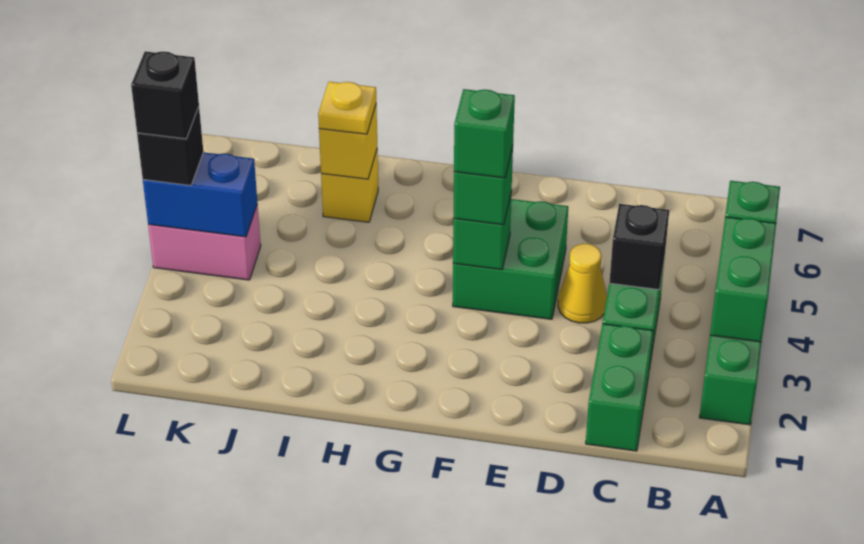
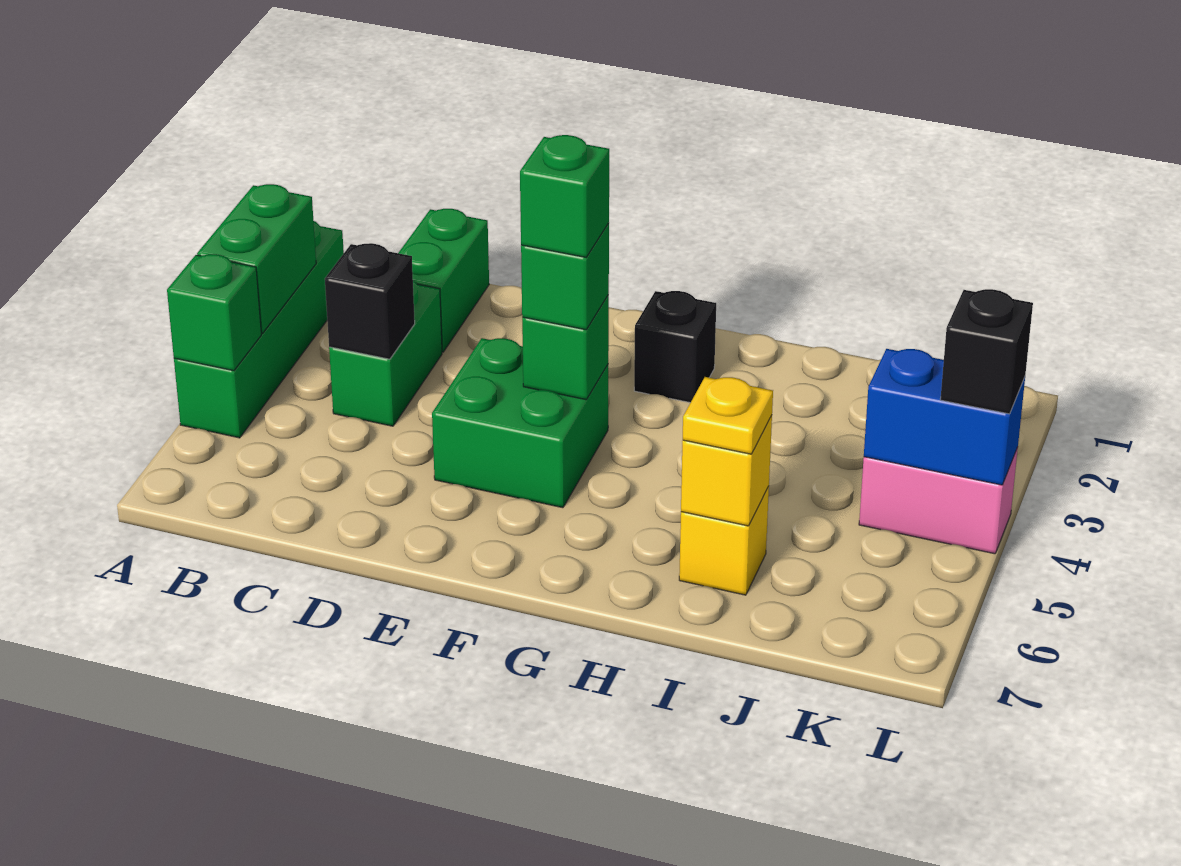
yellow 1x1 cone [558,244,607,323] -> none
black 1x1 brick [131,51,199,139] -> black 1x1 brick moved to [634,291,716,403]

